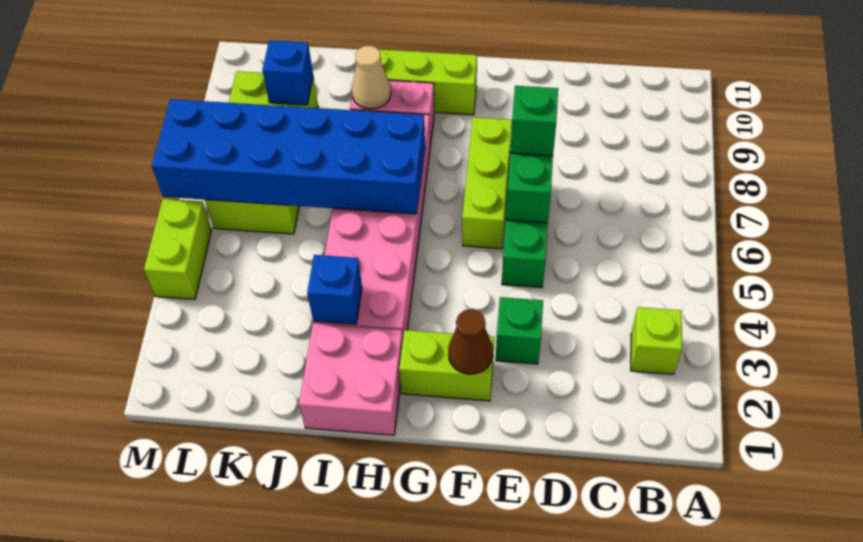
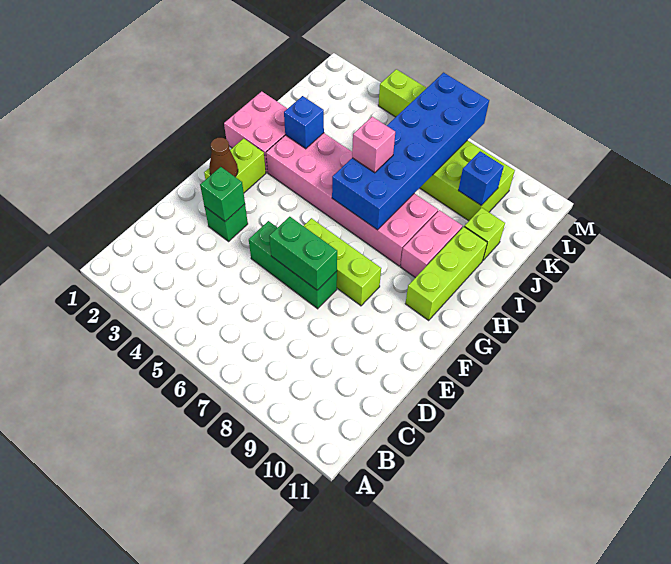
lime 1x1 brick [631,307,682,374] -> lime 1x1 brick moved to [464,208,505,260]
green 1x1 brick [510,86,558,156] -> green 1x1 brick moved to [200,167,245,221]
none -> pink 1x1 brick [352,117,395,173]
tan 1x1 cone [352,46,391,109] -> none

